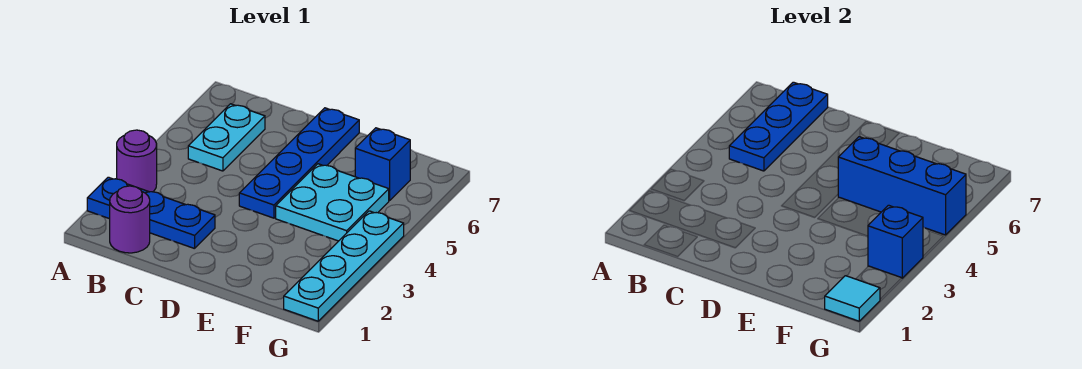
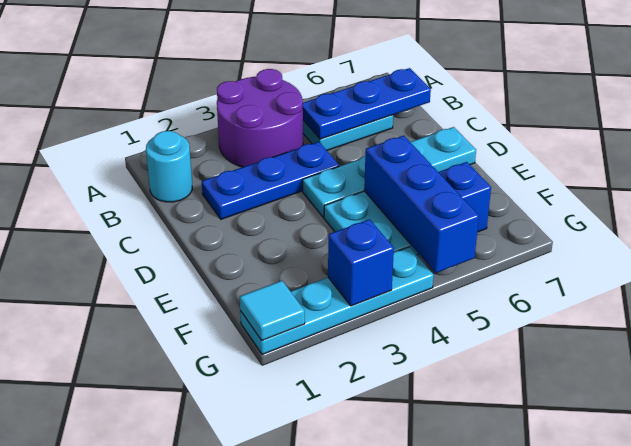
blue 1x3 plate [87,177,215,249] -> blue 1x3 plate turned to [202,142,339,219]
purple 1x1 round brick [117,130,157,192] -> purple 2x2 round brick [217,69,303,167]
purple 1x1 round brick [110,186,150,253] -> cyan 1x1 round brick [146,131,192,202]
blue 1x4 plate [239,108,359,218] -> cyan 1x4 plate [303,127,476,217]

